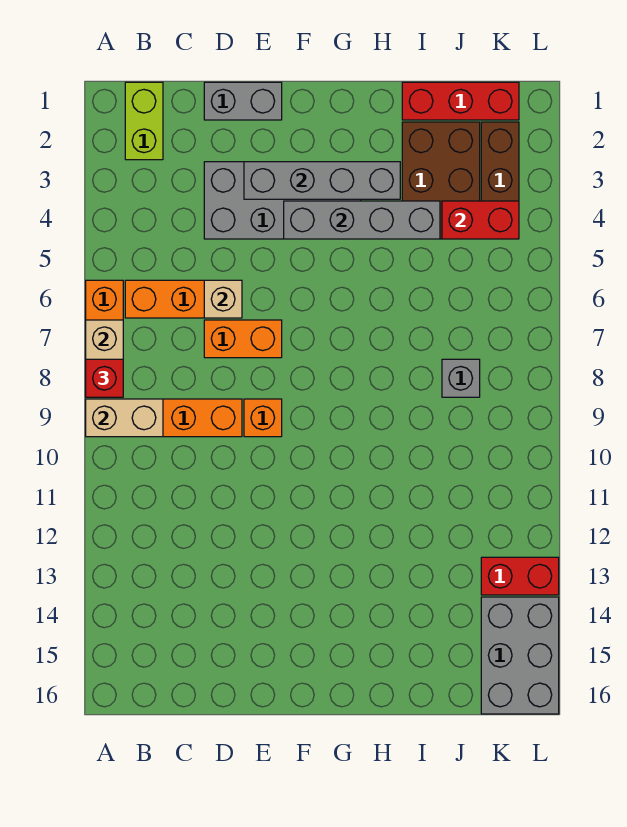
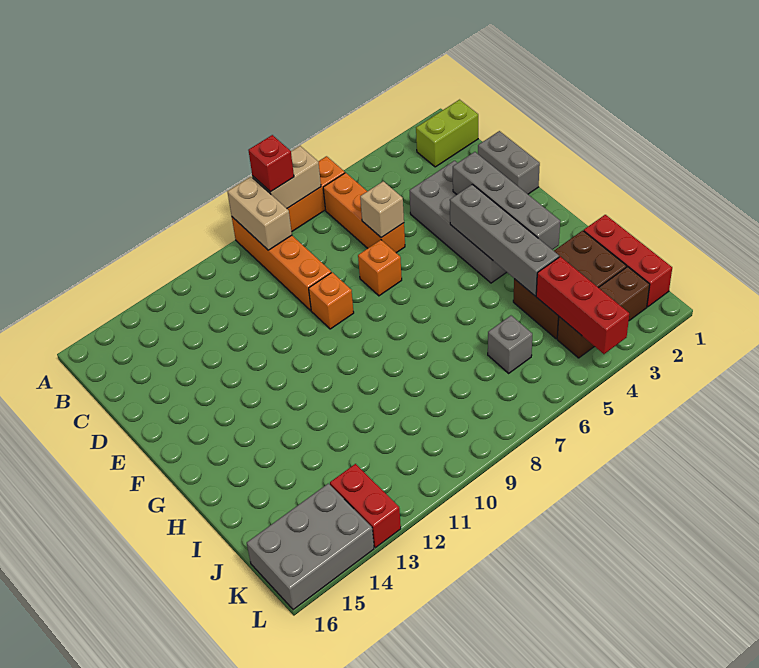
orange 1x2 brick [204,320,282,358] -> orange 1x1 brick [358,240,402,296]
red 1x2 brick [442,201,519,239] -> red 1x3 brick [536,257,629,354]
grey 1x1 brick [442,359,480,397] -> grey 1x1 brick moved to [488,316,532,373]

